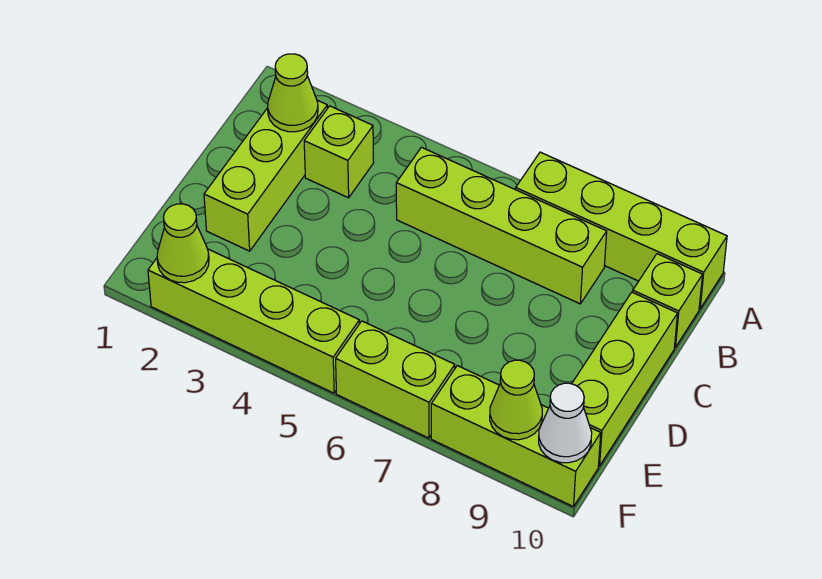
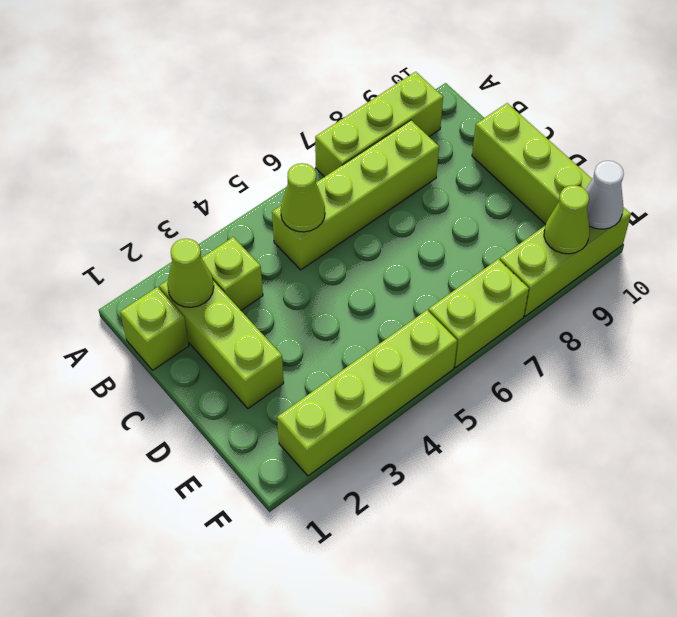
lime 1x4 brick [516,152,727,309] -> lime 1x3 brick [315,72,443,177]
lime 1x1 brick [633,254,703,347] -> lime 1x1 brick moved to [120,287,189,370]
lime 1x1 cone [157,204,209,283] -> lime 1x1 cone moved to [281,163,325,232]

